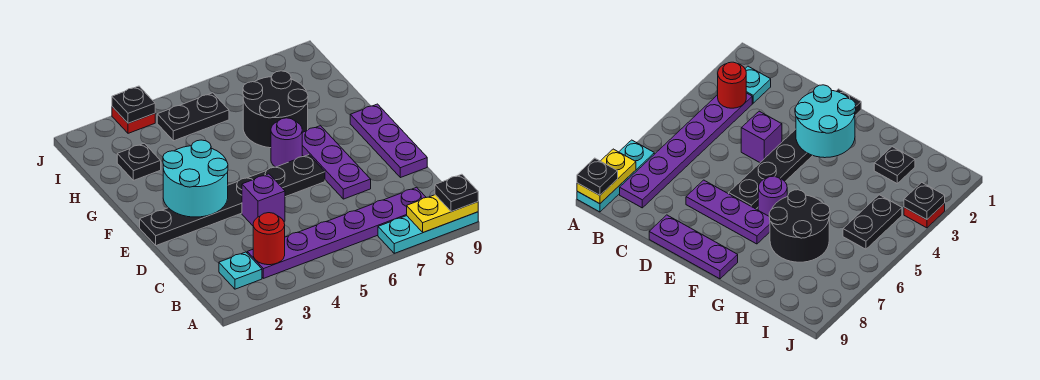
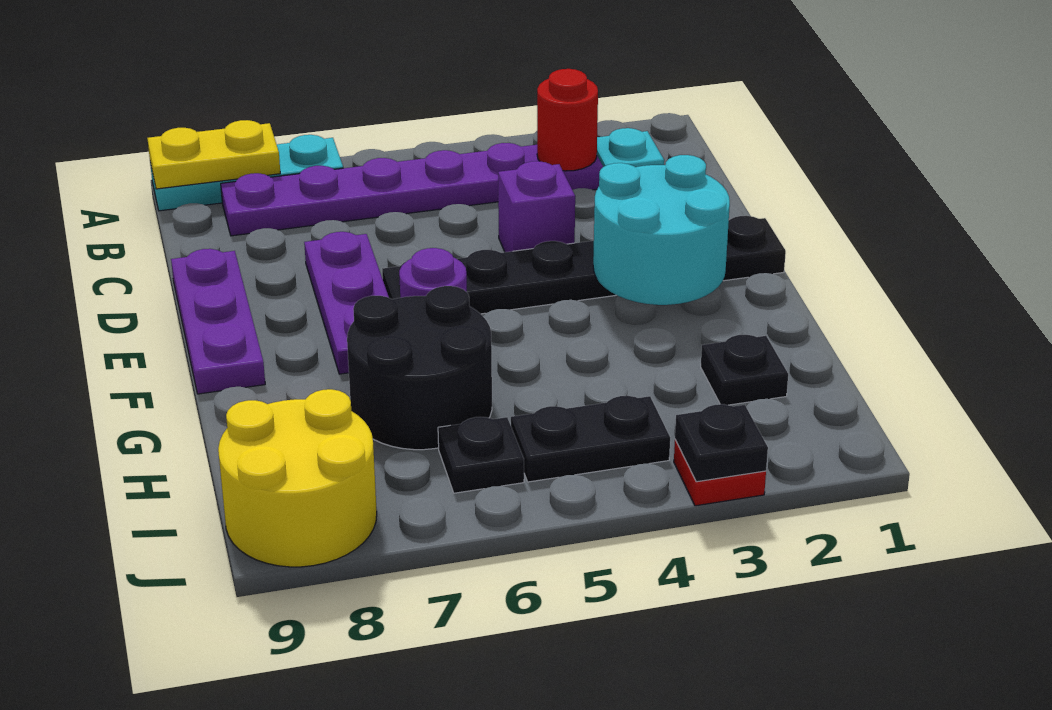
black 1x1 plate [435,174,478,212] -> black 1x1 plate moved to [438,417,524,493]
none -> yellow 2x2 round brick [218,389,377,567]

